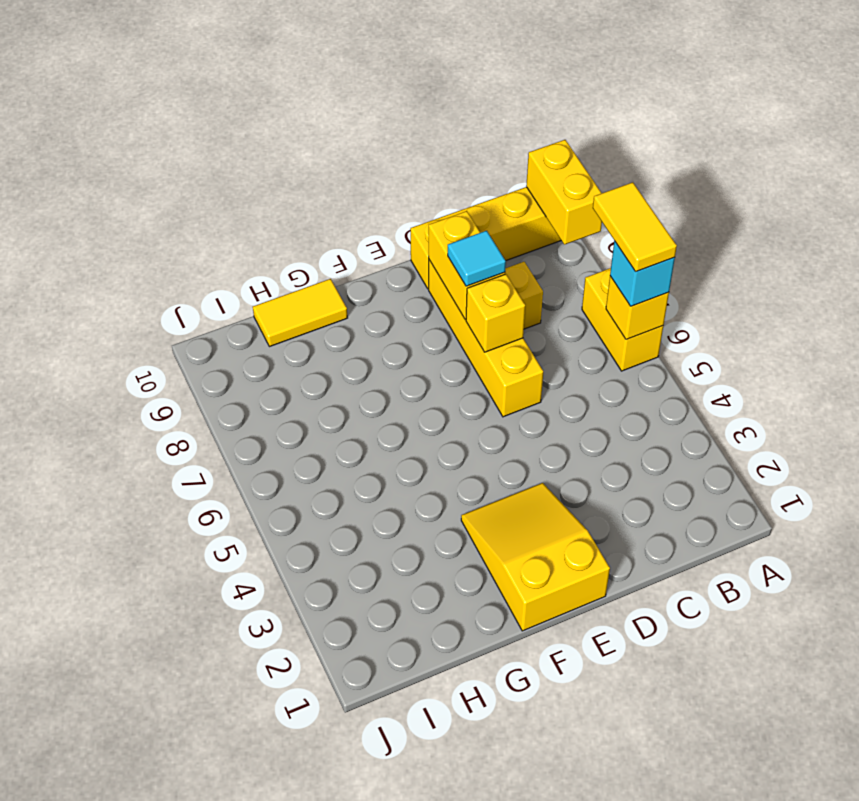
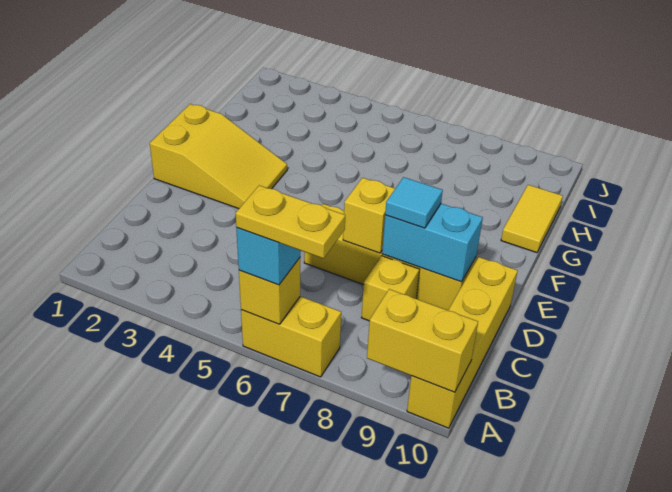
yellow 1x2 tile [593,182,677,272] -> yellow 1x2 plate [236,185,345,259]
yellow 1x2 brick [429,211,505,319] -> cyan 1x2 brick [382,204,483,282]

